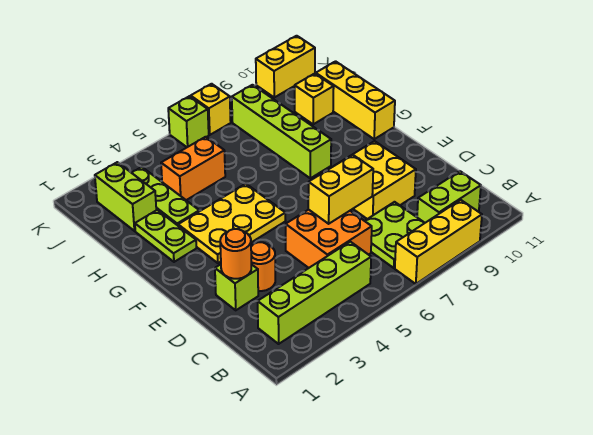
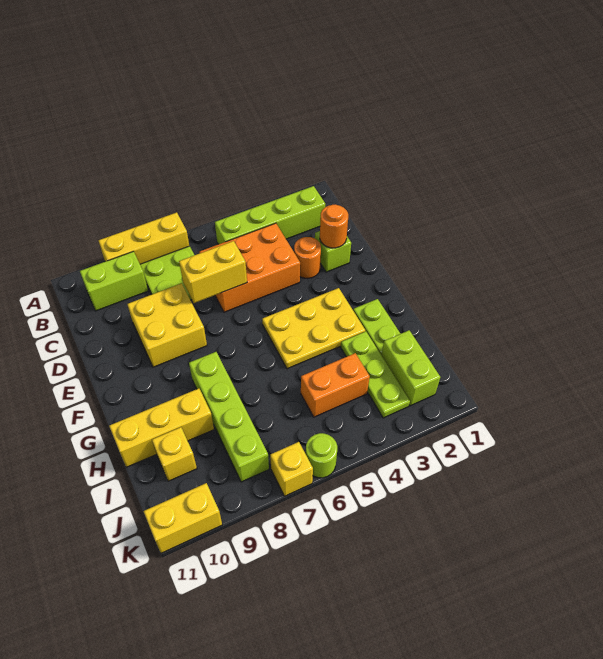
orange 2x2 brick [286,210,372,268] -> orange 2x3 brick [200,223,300,312]
yellow 1x3 brick [316,61,395,139] -> yellow 1x3 brick turned to [109,388,214,467]
lime 1x1 brick [168,96,209,147] -> lime 1x1 round brick [306,433,337,478]

